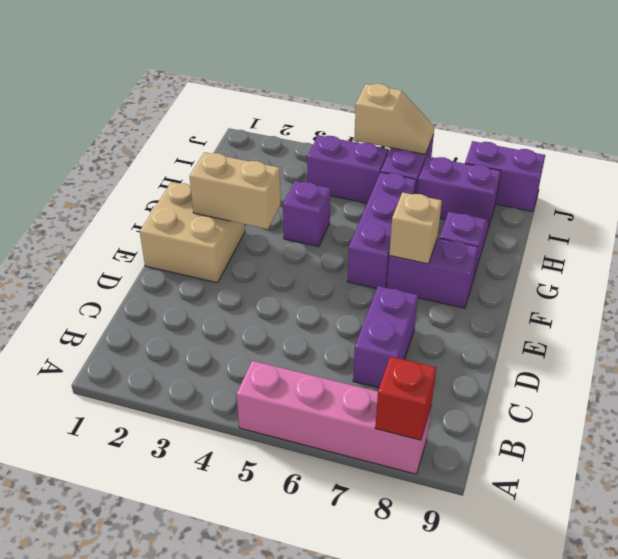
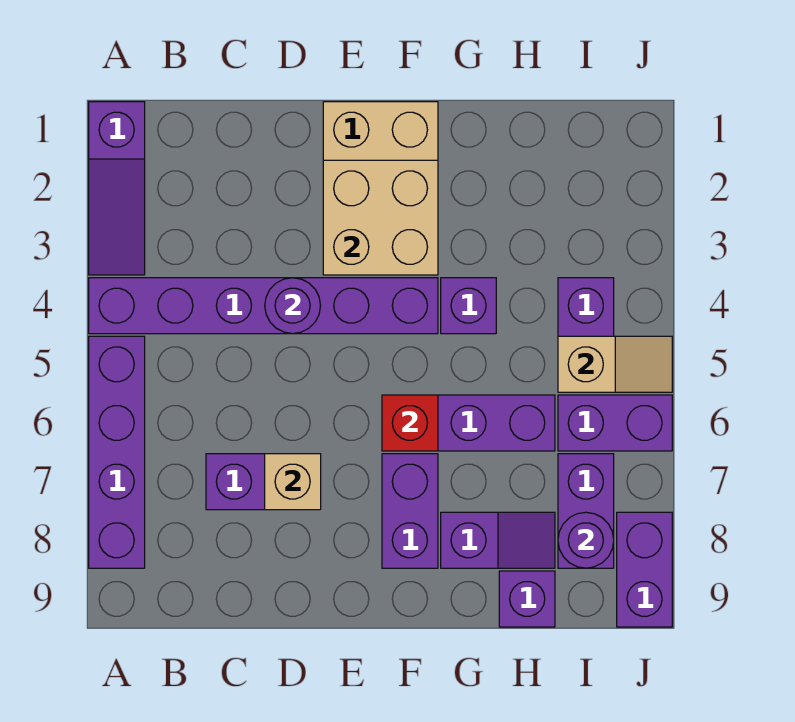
none -> purple 1x3 slope [89,102,145,275]
none -> purple 1x6 brick [89,278,438,334]
pink 1x4 brick [237,361,431,474] -> purple 1x4 brick [89,336,145,568]
red 1x1 brick [375,356,436,440] -> red 1x1 brick moved to [382,395,438,451]
none -> purple 1x1 round brick [265,278,321,334]
tan 1x2 brick [190,152,280,229] -> tan 2x2 brick [323,160,438,275]
tan 1x1 brick [389,192,442,264] -> tan 1x1 brick moved to [265,454,321,510]
none -> purple 1x1 brick [499,571,555,627]
none -> purple 1x1 round brick [558,512,614,568]
tan 1x2 slope [354,84,434,154] -> tan 1x2 slope turned to [558,336,672,392]

